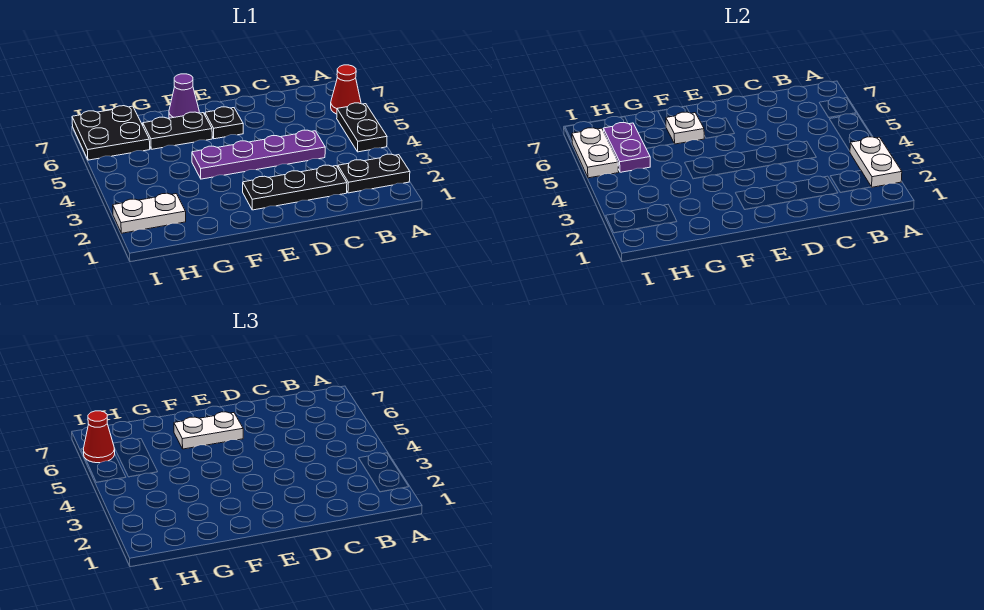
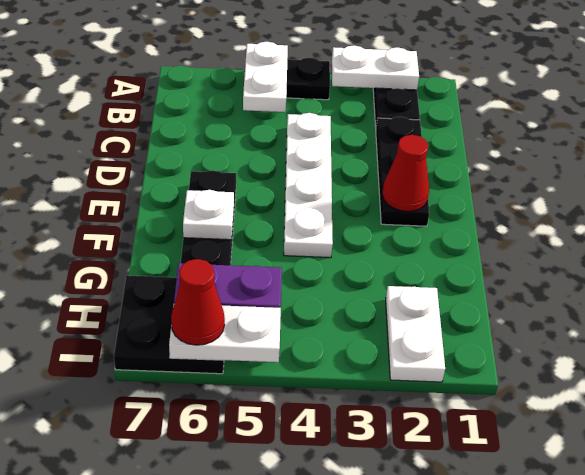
red 1x1 cone [331,65,361,114] -> red 1x1 cone moved to [382,135,429,212]
purple 1x4 plate [192,130,325,179] -> white 1x4 plate [284,113,333,258]
white 1x2 plate [174,412,243,449] -> white 1x2 plate moved to [243,42,288,112]
purple 1x1 cone [169,74,199,118] -> none

